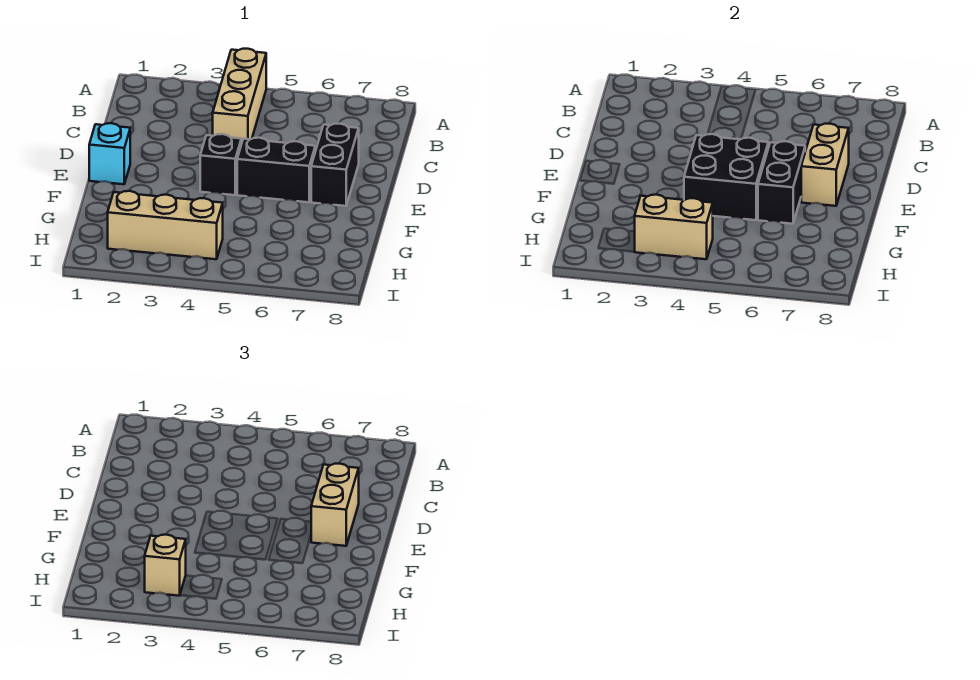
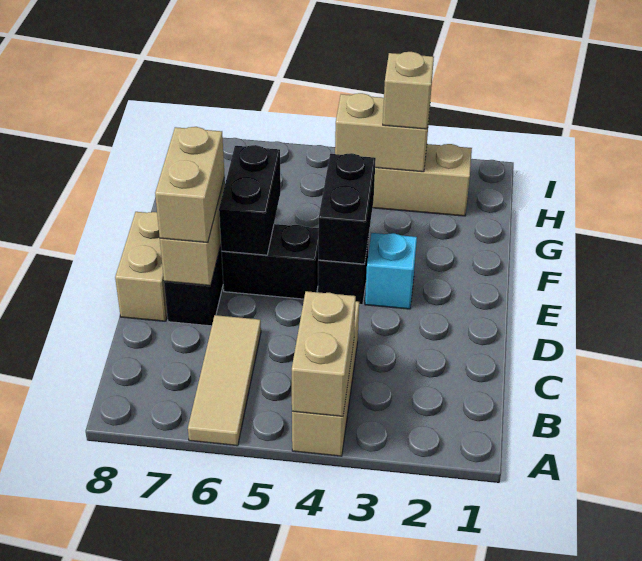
none -> tan 1x2 brick [292,291,356,416]
none -> tan 1x3 tile [188,315,261,446]
none -> tan 1x2 brick [115,212,167,321]
cyan 1x1 brick [89,123,130,184] -> cyan 1x1 brick moved to [365,233,417,309]
black 2x2 brick [684,134,768,220] -> black 1x2 brick [318,153,376,264]

